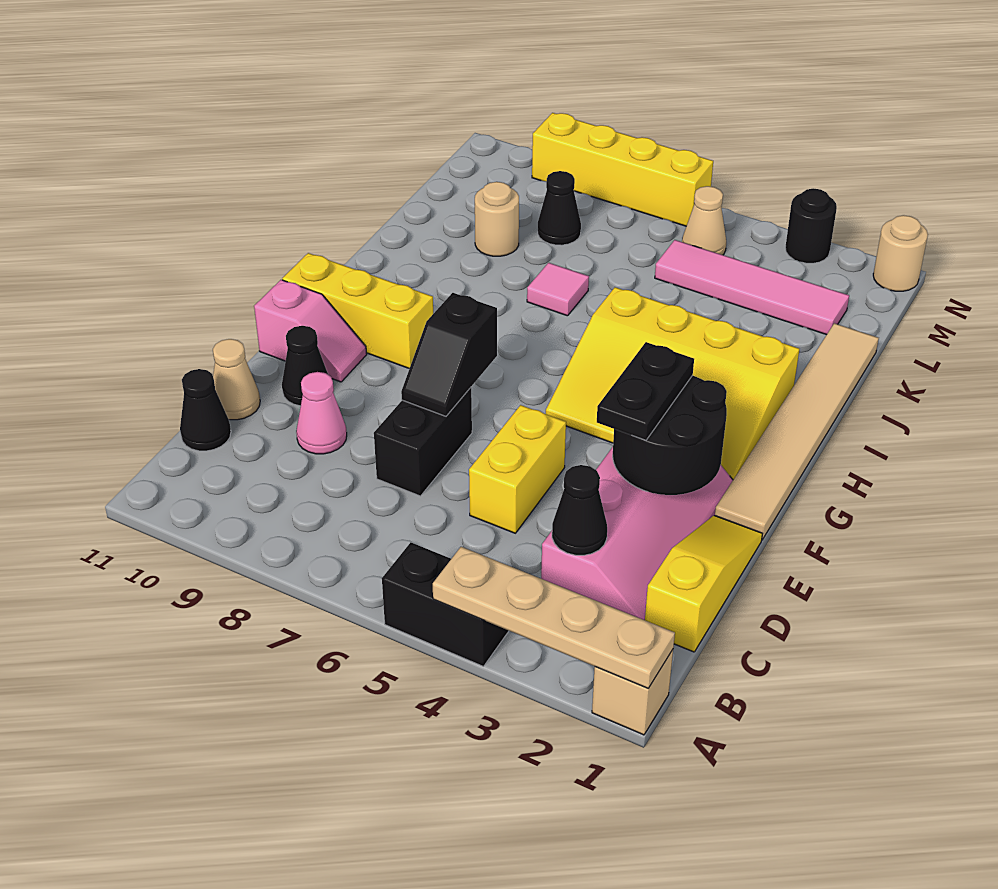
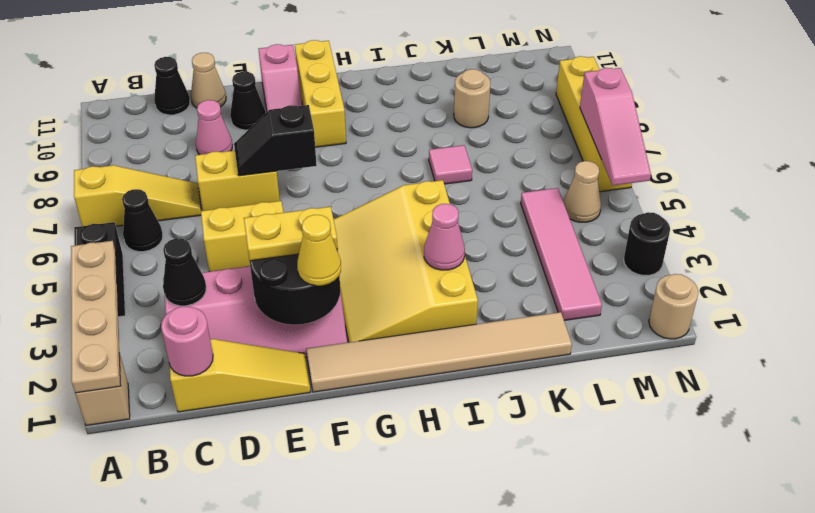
none -> yellow 1x3 slope [74,165,201,226]
none -> pink 1x1 round brick [161,307,213,376]
black 1x2 brick [374,388,472,496] -> yellow 1x2 brick [195,150,280,211]
black 1x2 plate [597,342,694,440] -> yellow 1x2 plate [244,207,338,261]
none -> yellow 1x1 cone [297,215,341,286]
none -> pink 1x1 cone [424,204,465,270]
black 1x1 cone [538,171,581,245] -> black 1x1 cone moved to [122,189,163,252]
none -> pink 1x3 slope [580,68,651,185]

